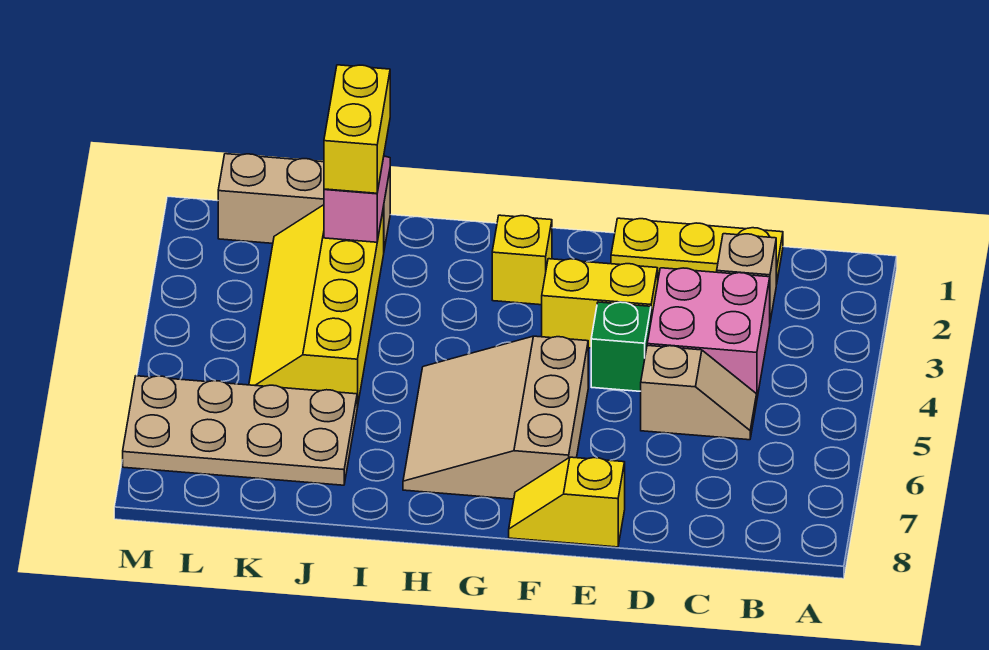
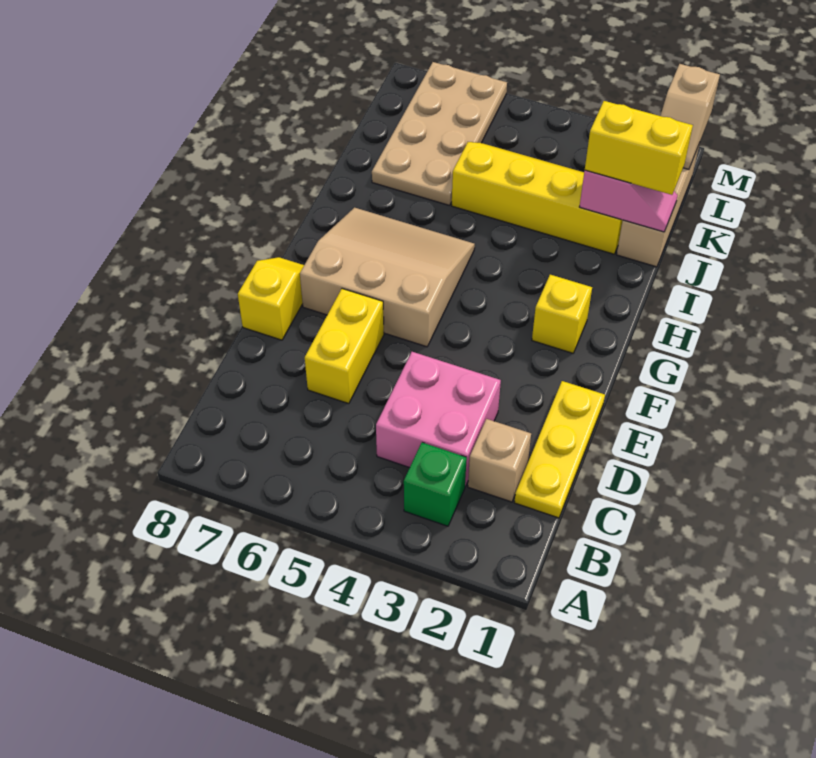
tan 1x2 slope [641,345,757,440] -> tan 1x2 slope moved to [660,64,720,169]
yellow 1x2 brick [542,259,658,348] -> yellow 1x2 brick moved to [305,289,384,404]
green 1x1 brick [591,302,651,391] -> green 1x1 brick moved to [404,442,467,526]

